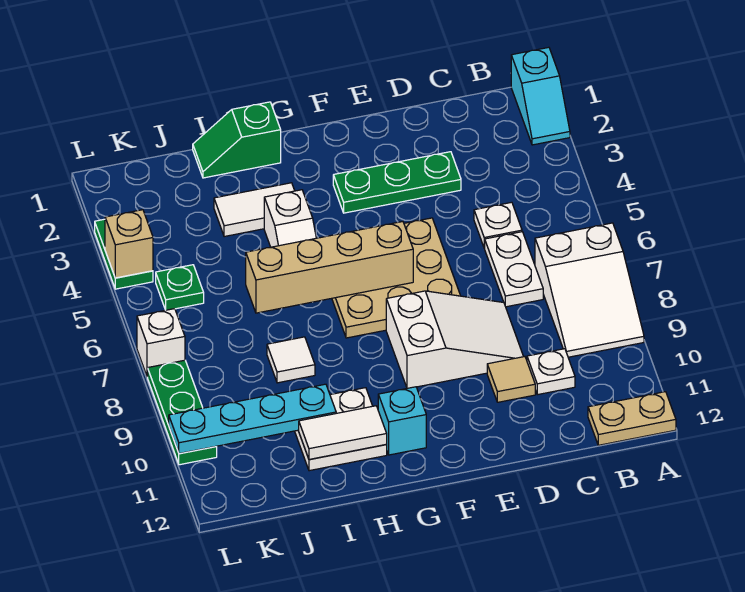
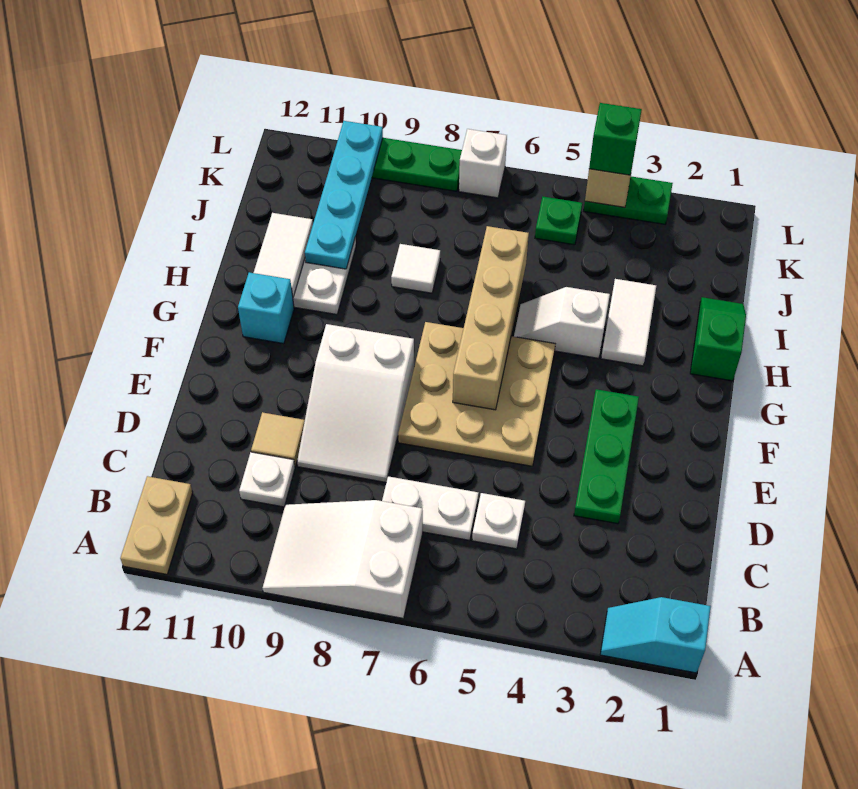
none -> green 1x1 brick [589,103,642,175]

